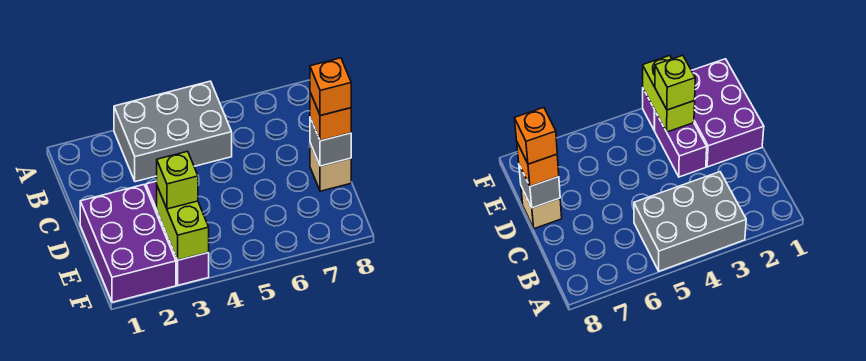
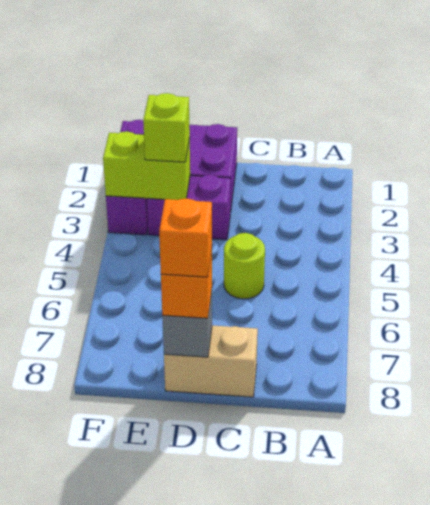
grey 2x3 brick [114,81,232,182] -> none
none -> lime 1x1 round brick [224,233,265,299]
tan 1x1 brick [310,143,351,191] -> tan 1x2 brick [164,325,258,397]

